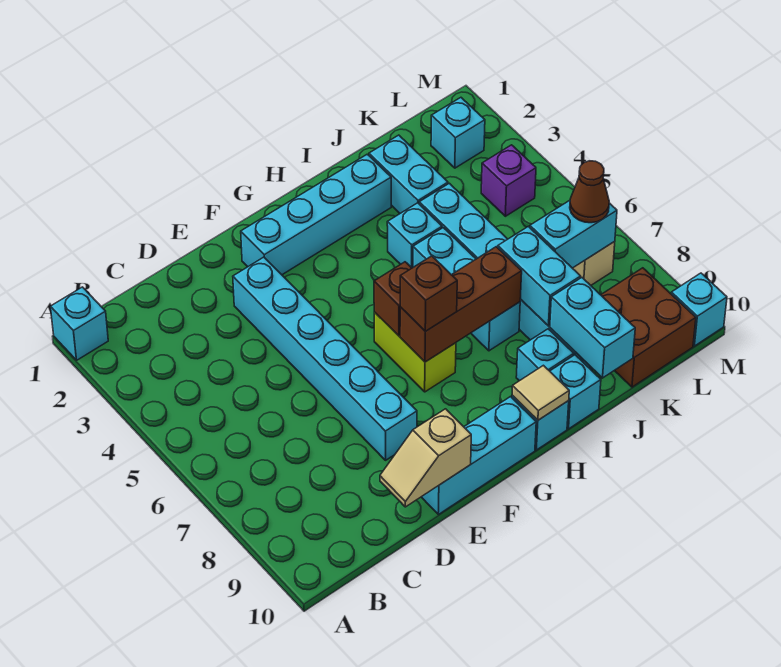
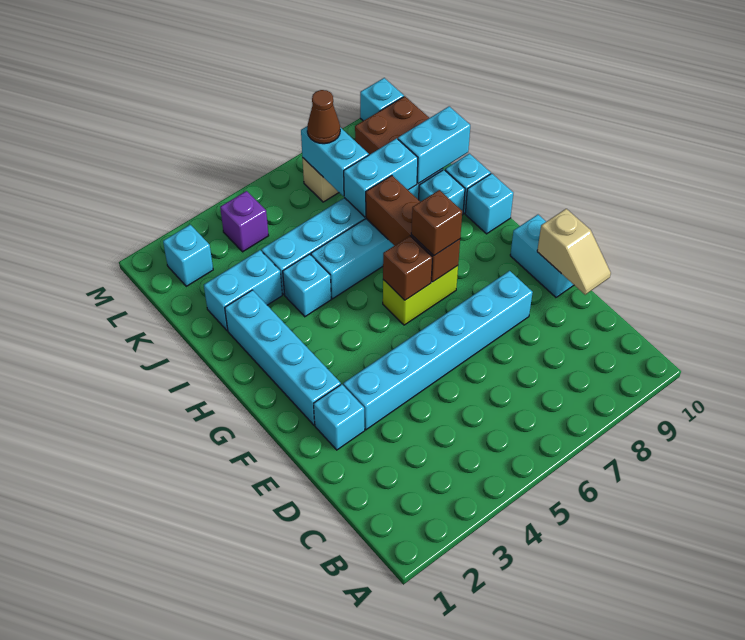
cyan 1x1 brick [51,287,108,360] -> cyan 1x1 brick moved to [314,384,365,450]
cyan 1x3 brick [422,397,536,514] -> cyan 1x2 brick [510,215,574,297]
tan 1x1 tile [512,365,569,420] -> none

